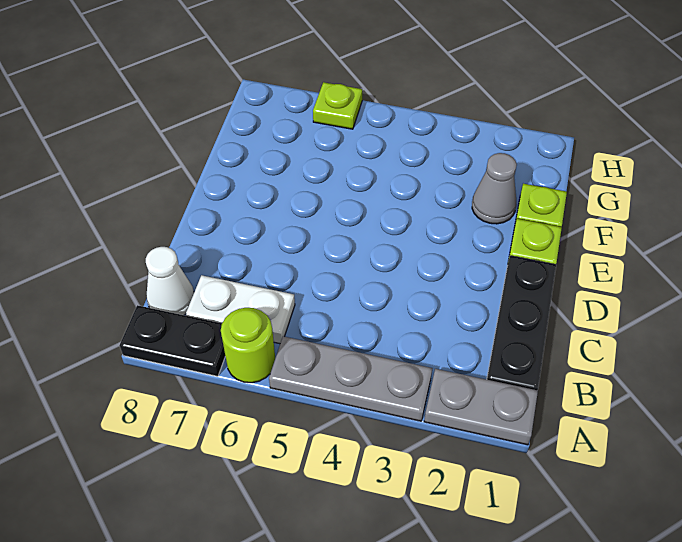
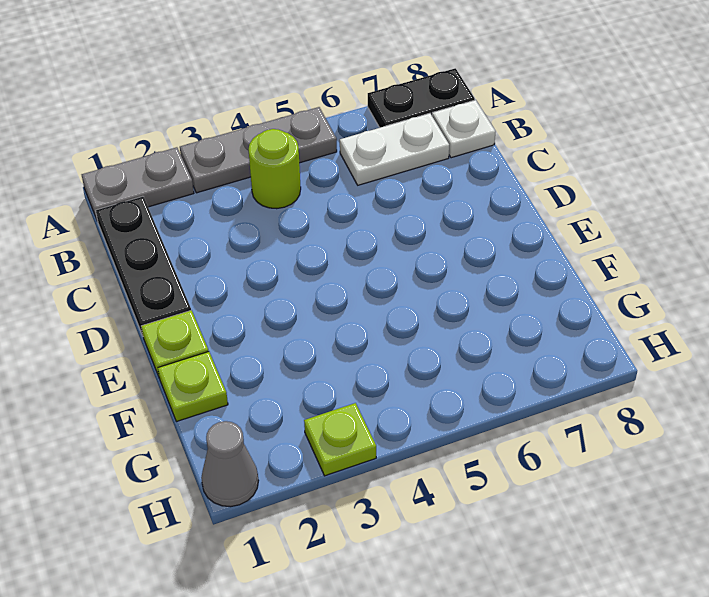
lime 1x1 round brick [221,308,275,383] -> lime 1x1 round brick moved to [249,129,301,209]
white 1x1 cone [146,247,194,315] -> white 1x1 plate [432,100,496,158]
grey 1x1 cone [472,153,517,224] -> grey 1x1 cone moved to [201,421,259,507]
lime 1x1 plate [313,82,362,129] -> lime 1x1 plate moved to [304,403,376,476]

